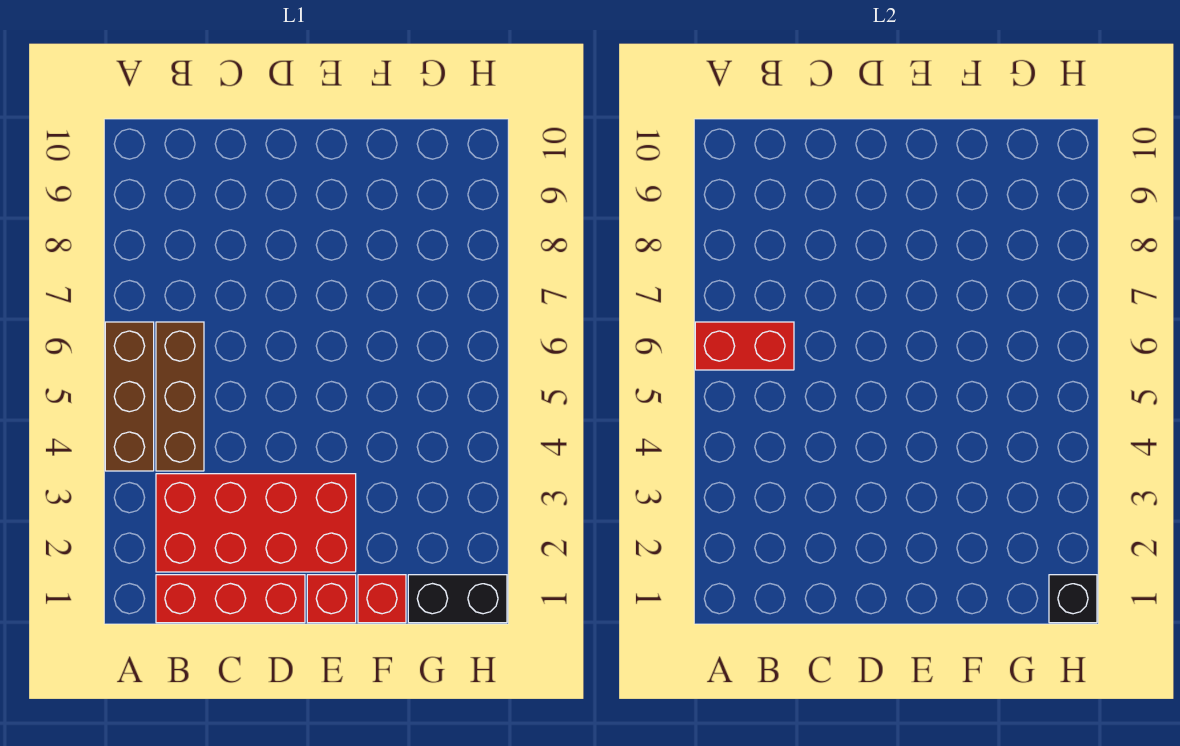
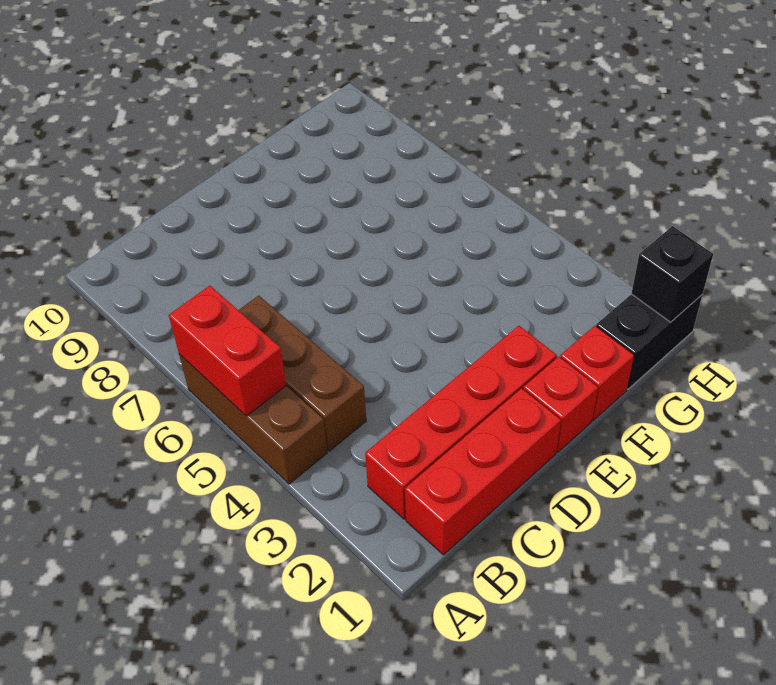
red 1x2 brick [695,322,794,370] -> red 1x2 brick turned to [169,286,286,416]
red 2x4 brick [156,474,356,572] -> red 1x4 brick [365,326,557,519]

